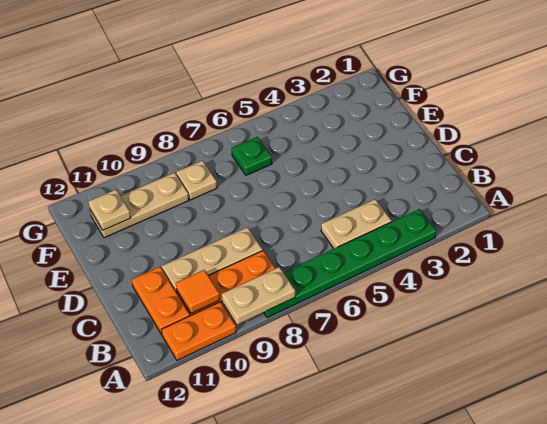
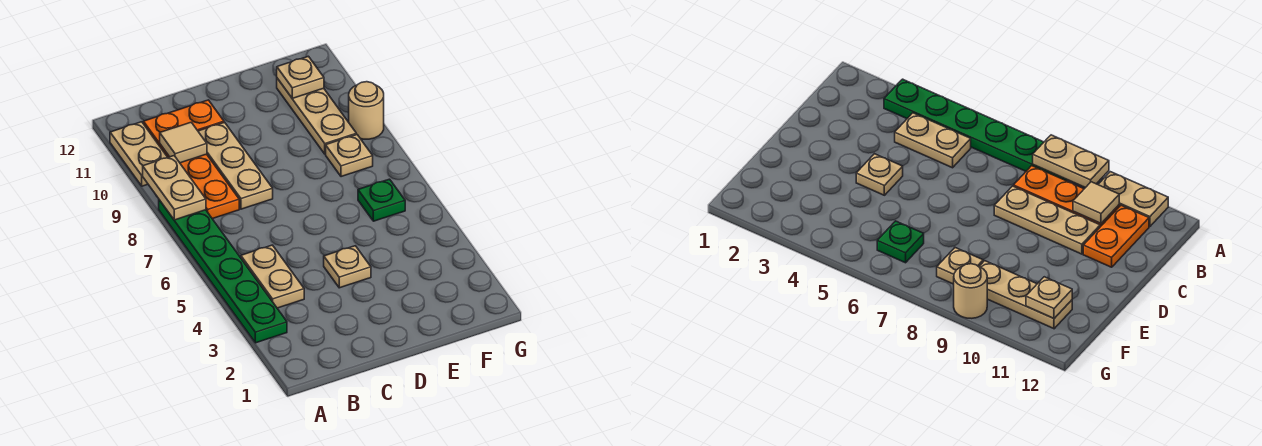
orange 1x2 plate [162,302,236,360] -> tan 1x2 plate [110,122,168,186]
orange 1x1 tile [176,270,220,314] -> tan 1x1 tile [160,122,207,163]
none -> tan 1x1 plate [324,246,371,288]
none -> tan 1x1 round brick [349,82,384,139]

